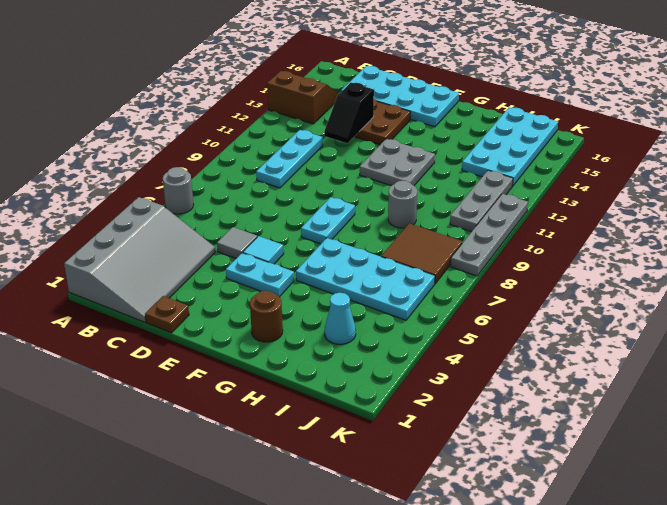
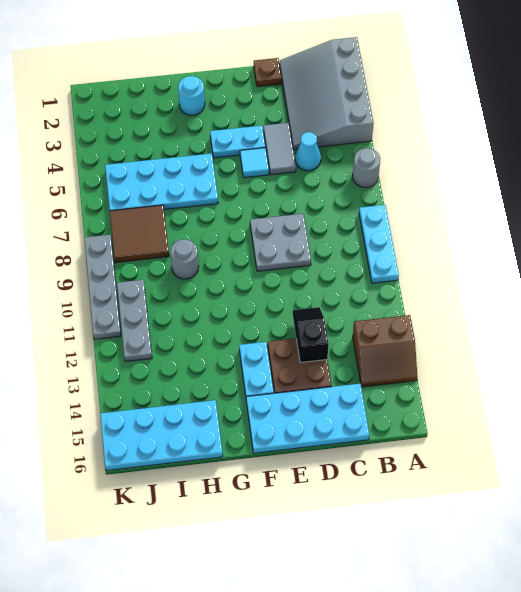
cyan 1x3 plate [256,130,323,188] -> cyan 1x3 plate moved to [359,205,399,283]
grey 1x1 tile [217,227,257,258] -> grey 1x2 tile [264,123,296,175]
cyan 1x2 plate [301,197,355,244] -> cyan 1x2 plate moved to [239,342,274,397]
grey 2x2 plate [360,139,435,186] -> grey 2x2 plate moved to [250,214,311,271]
brown 1x1 round brick [250,290,283,342] -> cyan 1x1 round brick [178,76,205,115]
cyan 1x1 cone [325,293,356,344] -> cyan 1x1 cone moved to [295,132,321,171]
cyan 2x4 plate [462,107,558,186] -> cyan 2x4 plate turned to [100,400,223,471]

